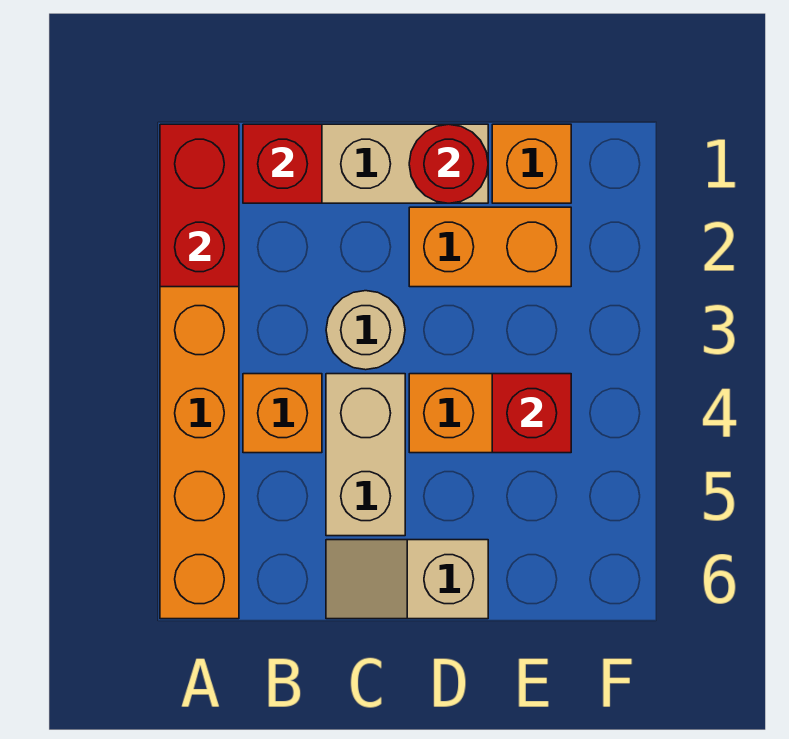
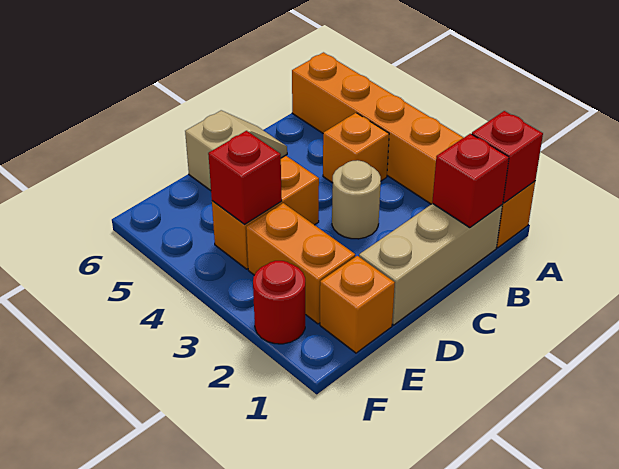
red 1x2 brick [160,124,239,287] -> red 1x1 brick [472,111,543,203]
tan 1x2 brick [326,374,405,536] -> none
red 1x1 round brick [409,124,488,203] -> red 1x1 round brick moved to [253,261,305,344]
orange 1x2 brick [409,207,571,287] -> orange 1x2 brick turned to [246,203,355,324]

